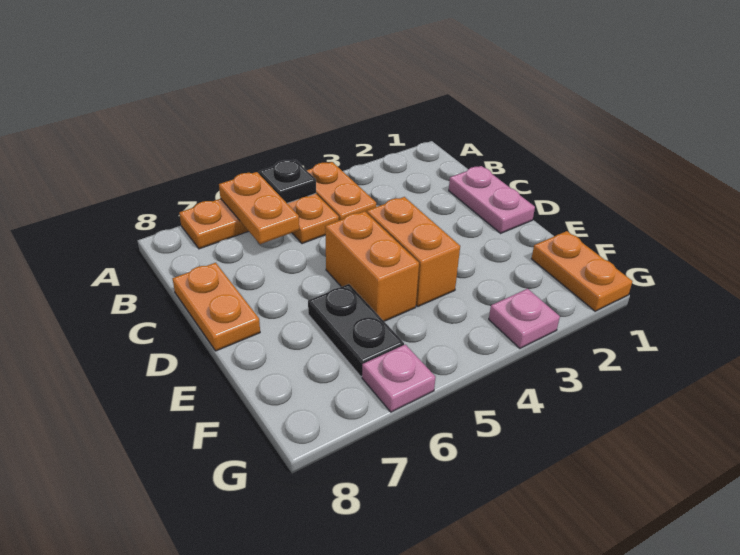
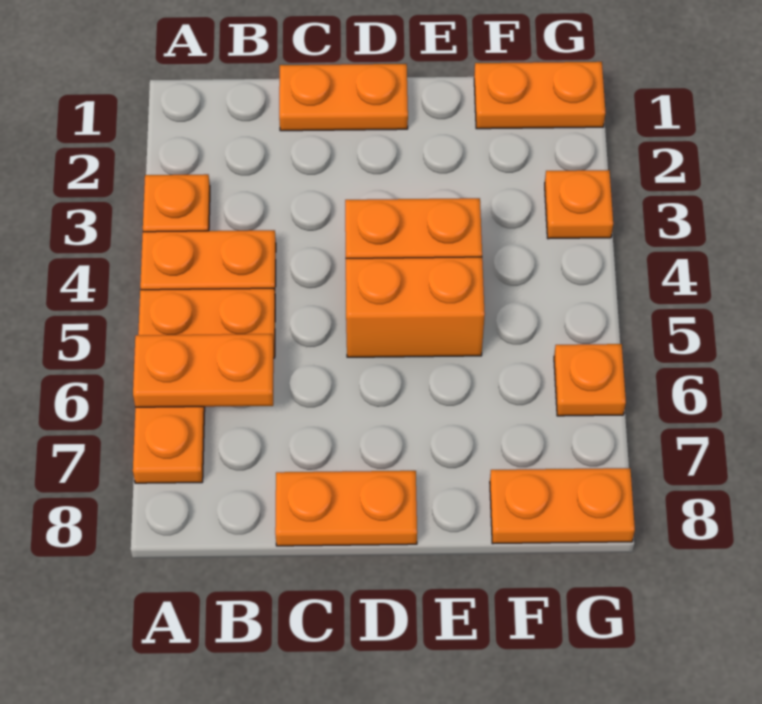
none -> orange 1x1 plate [143,174,210,232]
black 1x1 plate [259,160,316,203] -> none
pink 1x2 plate [449,166,535,233] -> orange 1x2 plate [279,64,408,131]
black 1x2 plate [308,284,404,376] -> none
none -> orange 1x2 plate [490,468,635,544]
pink 1x1 plate [489,289,560,348] -> orange 1x1 plate [545,170,613,239]
pink 1x1 plate [362,344,436,412] -> orange 1x1 plate [554,344,626,416]

